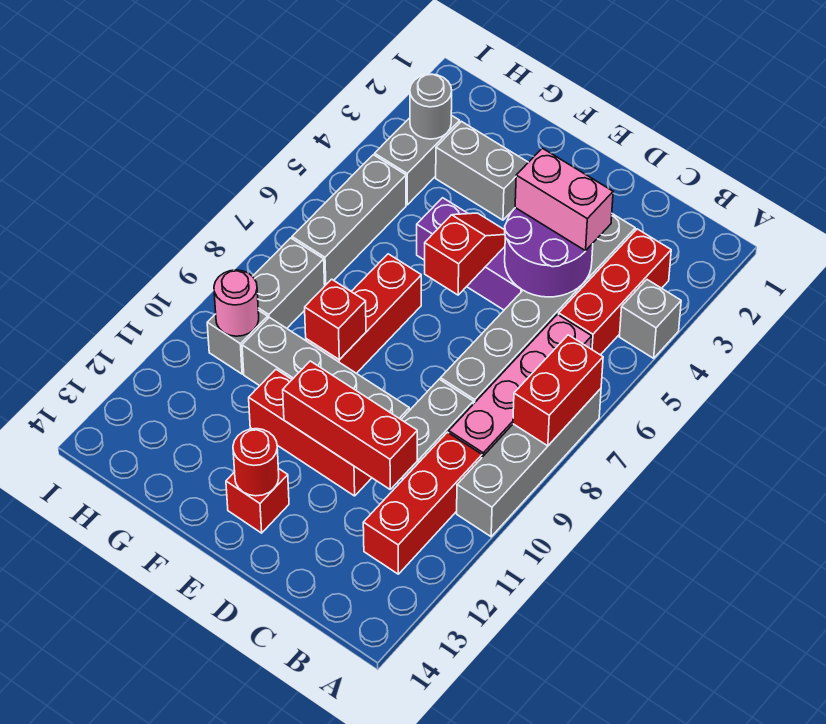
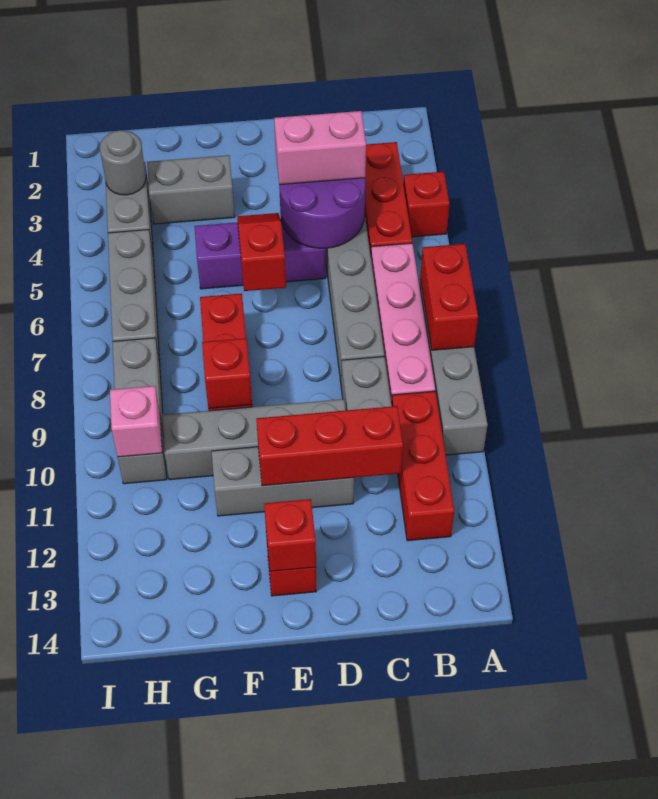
grey 1x1 brick [619,280,681,358] -> red 1x1 brick [403,172,449,237]
red 1x3 brick [249,370,372,496] -> grey 1x3 brick [212,447,354,516]
red 1x1 round brick [233,429,279,496] -> red 1x1 brick [264,499,316,571]
pink 1x1 round brick [214,270,259,336] -> pink 1x1 brick [110,386,162,457]

